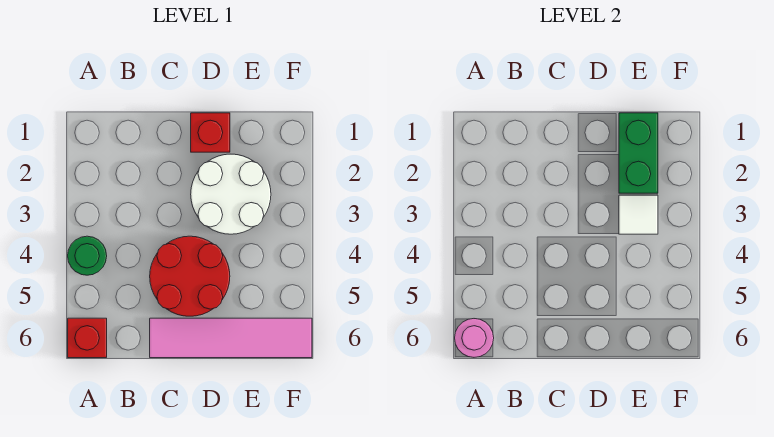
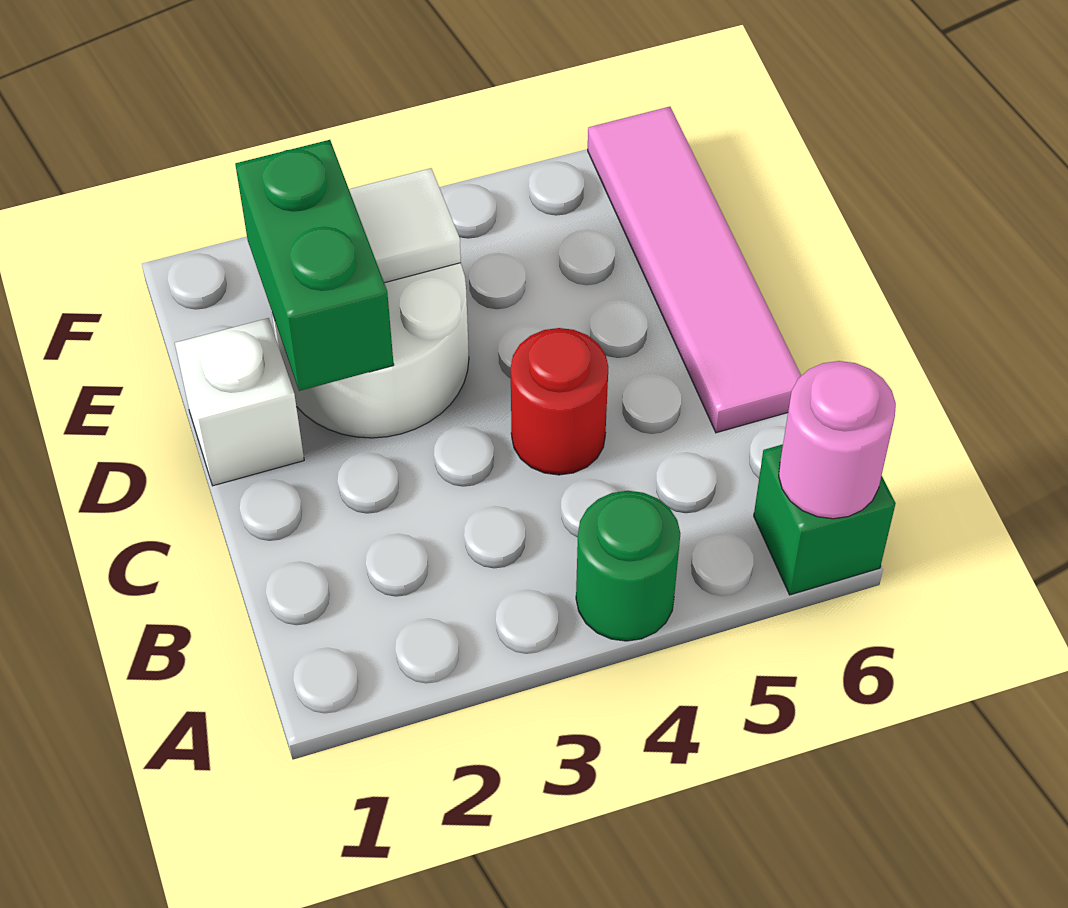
red 1x1 brick [68,318,107,358] -> green 1x1 brick [754,444,896,595]
red 2x2 round brick [150,236,230,316] -> red 1x1 round brick [511,328,608,475]
red 1x1 brick [191,113,230,152] -> white 1x1 brick [175,318,304,486]
green 1x2 brick [619,113,658,193] -> green 1x2 brick turned to [235,140,394,391]

